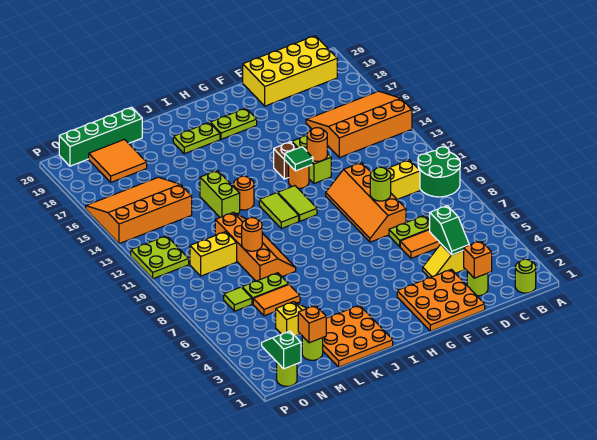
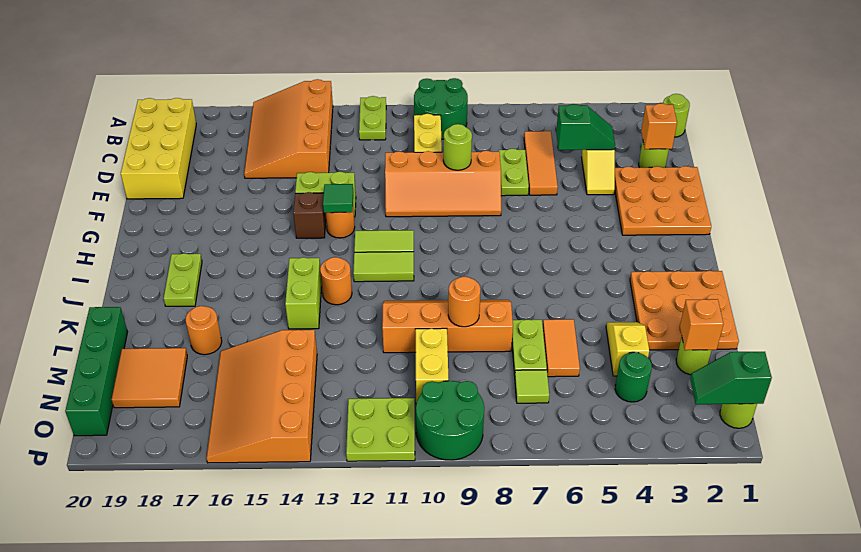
orange 1x1 round brick [307,128,327,161] -> orange 1x1 round brick moved to [186,306,222,355]
lime 1x2 plate [210,108,257,139] -> lime 1x2 plate moved to [359,96,386,140]
lime 1x2 brick [200,170,240,217] -> lime 1x2 brick turned to [285,257,322,329]
none -> green 1x1 round brick [615,352,652,402]
none -> green 2x2 round brick [416,381,484,460]

